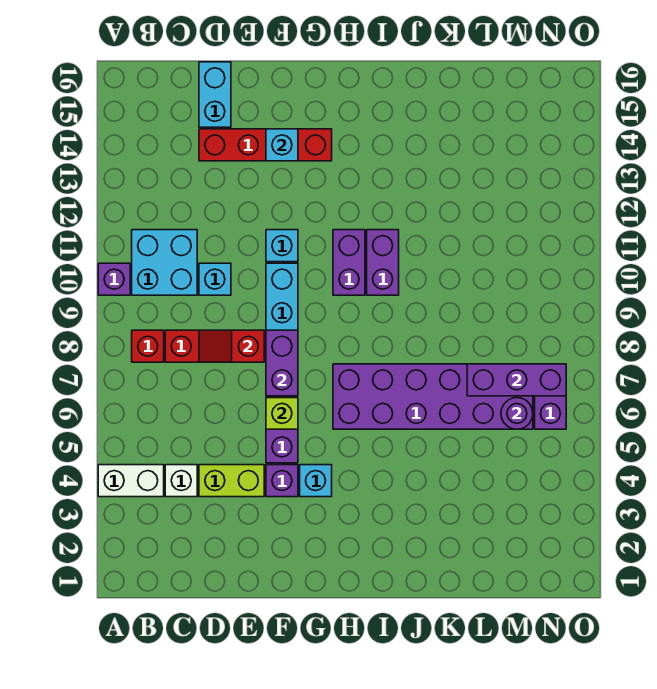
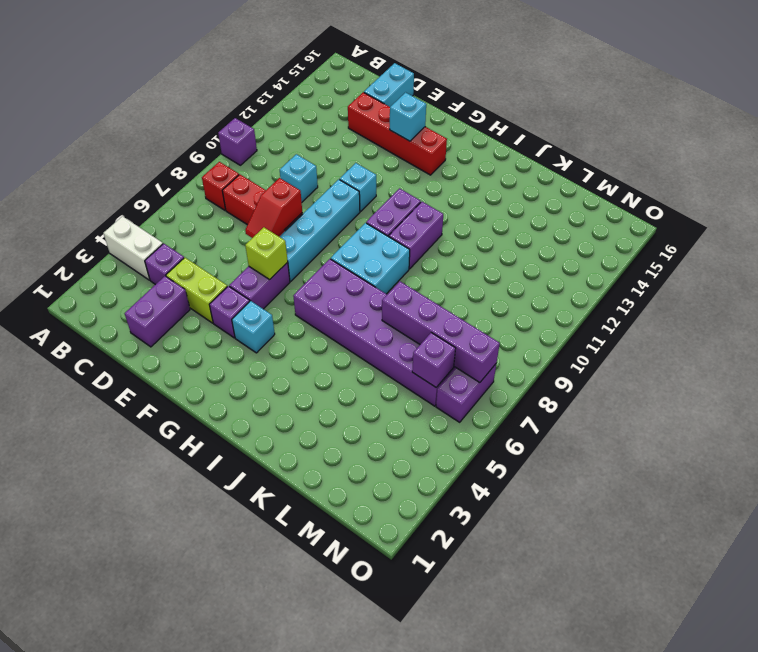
cyan 2x2 brick [132,230,197,295] -> cyan 2x2 brick moved to [331,223,410,294]
white 1x1 brick [165,465,197,497] -> purple 1x1 brick [145,244,184,285]
red 1x2 slope [199,330,264,362] -> red 1x2 slope turned to [245,178,302,238]
purple 1x2 brick [266,330,298,396] -> purple 1x2 brick moved to [125,276,190,347]
purple 1x3 brick [467,364,566,396] -> purple 1x4 brick [382,281,500,383]
purple 1x1 round brick [501,398,533,429] -> purple 1x1 brick [412,333,456,387]

